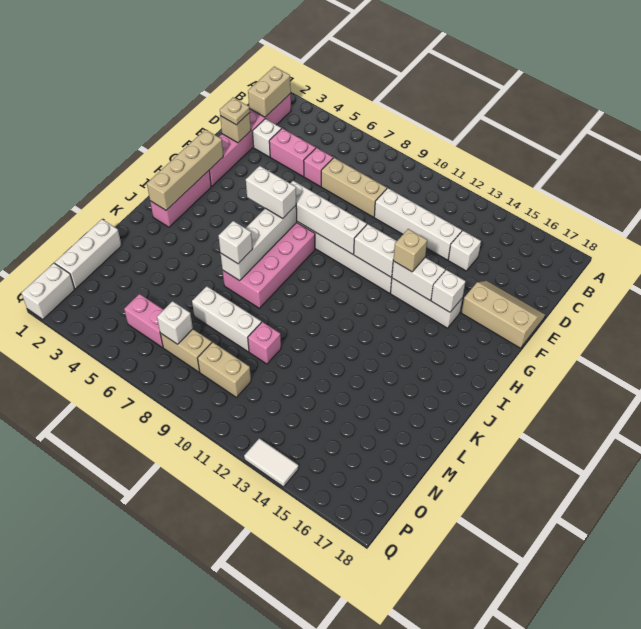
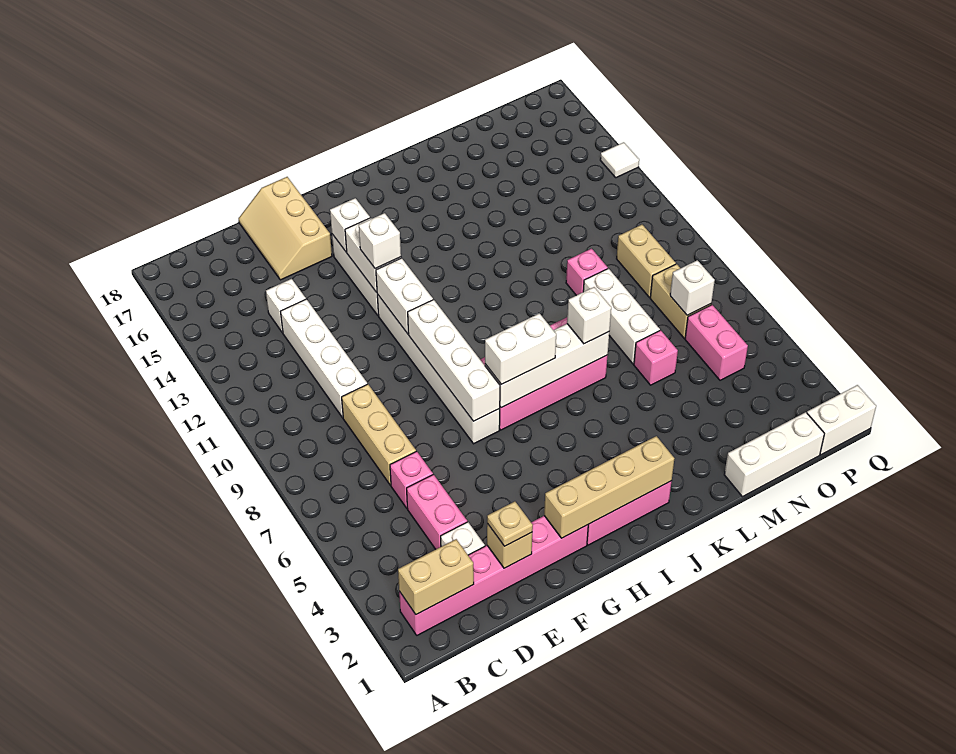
tan 1x1 brick [393,229,427,272] -> white 1x1 brick [359,213,401,269]
white 1x2 brick [246,166,296,219] -> white 1x2 brick turned to [485,313,556,384]
none -> pink 1x1 brick [634,330,678,385]
white 1x2 tile [244,438,299,487] -> white 1x1 tile [600,142,639,178]

